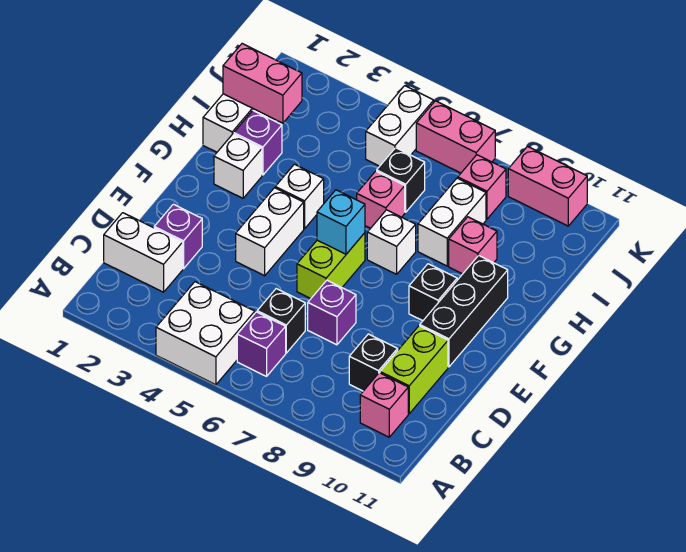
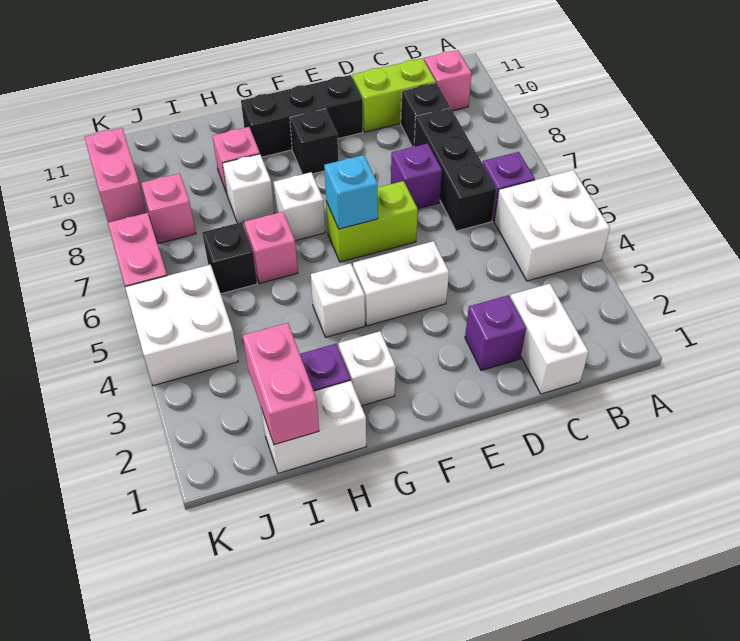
black 1x1 brick [257,289,305,353] -> black 1x3 brick [414,108,496,231]
white 1x2 brick [418,178,486,266] -> white 1x1 brick [222,154,274,223]
white 1x2 brick [366,86,434,166] -> white 2x2 brick [125,265,238,386]

